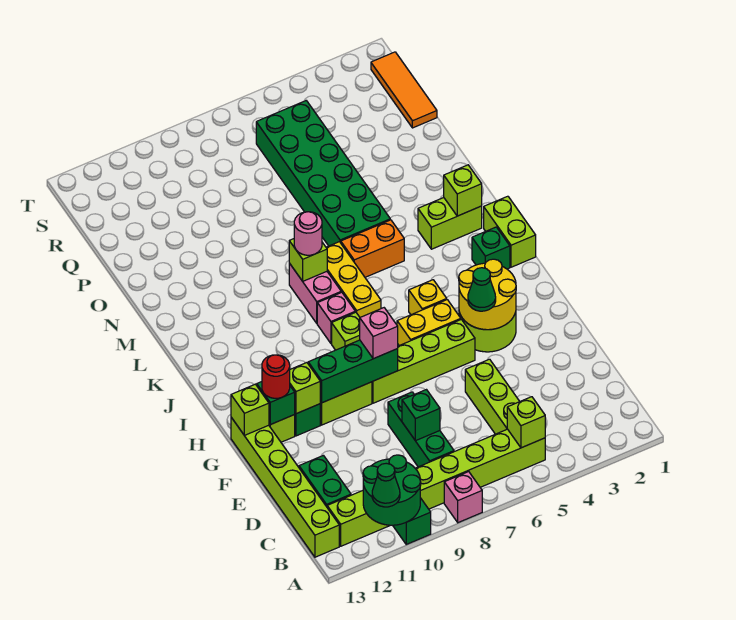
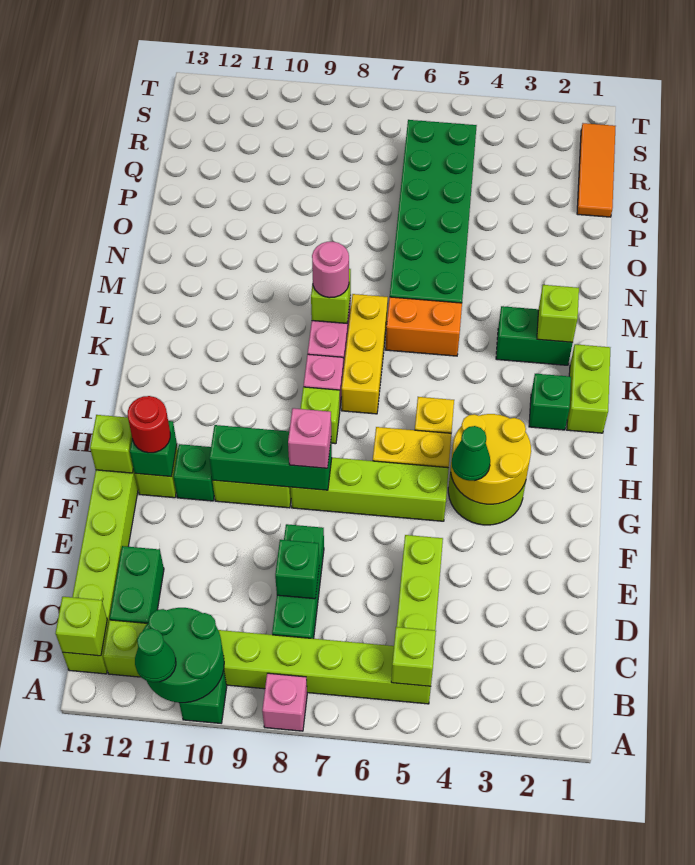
lime 1x1 brick [290,363,320,414] -> lime 1x1 brick moved to [56,597,107,656]
lime 1x2 brick [418,198,482,249] -> green 1x2 brick [496,306,573,365]

